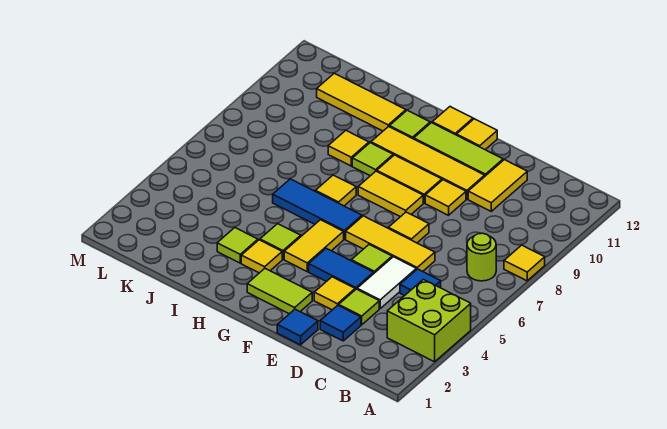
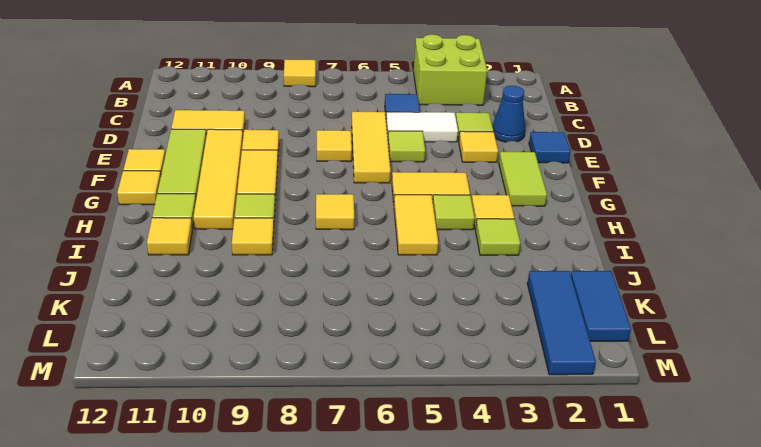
lime 1x1 round brick [467,233,496,281] -> none
blue 1x1 tile [320,305,361,341] -> blue 1x1 cone [492,86,525,142]
blue 1x2 tile [309,248,374,290] -> blue 1x2 tile moved to [571,271,631,341]
yellow 1x2 tile [358,171,423,217] -> yellow 1x2 tile moved to [394,195,438,255]
blue 1x3 tile [273,179,362,239] -> blue 1x3 tile moved to [527,271,596,375]
yellow 1x3 tile [317,73,406,131] -> yellow 1x1 tile [147,218,192,255]

